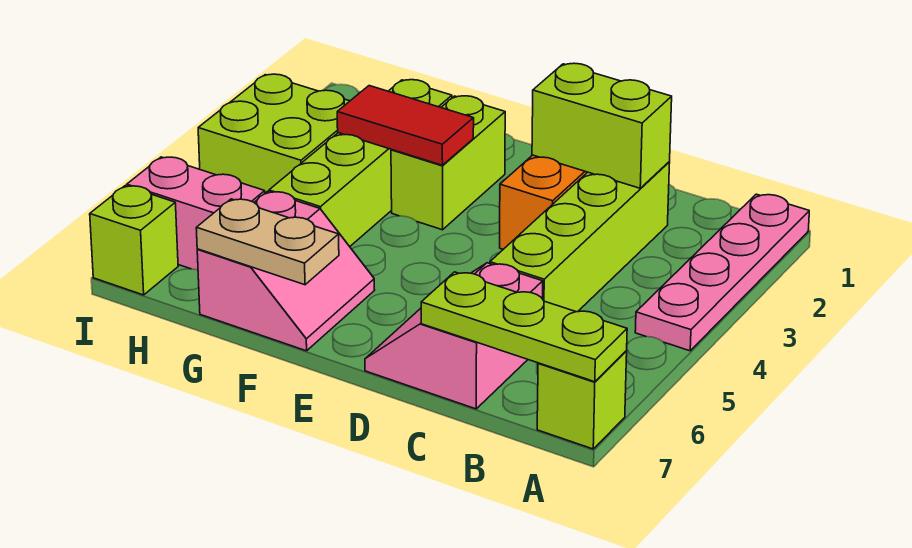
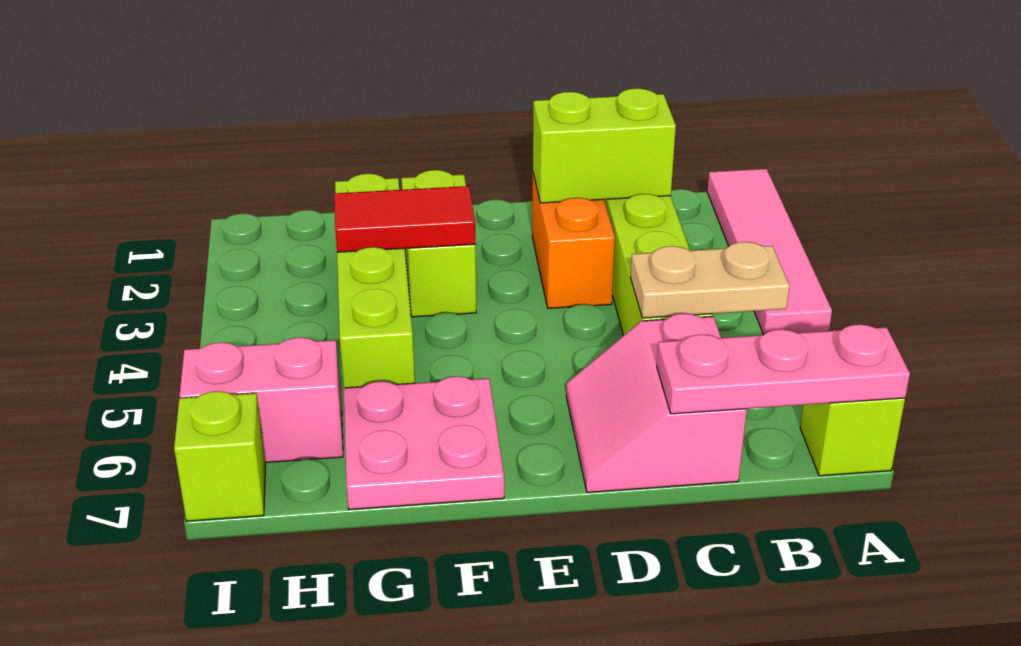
pink 1x4 plate [635,194,809,351] -> pink 1x4 tile [707,169,832,335]
lime 1x3 plate [421,272,627,382] -> pink 1x3 plate [657,324,910,414]
pink 2x2 slope [197,192,375,351] -> pink 2x2 plate [344,376,504,510]
tan 1x2 plate [196,199,339,285] -> tan 1x2 plate moved to [630,242,790,318]
lime 2x2 brick [198,74,349,193] -> none

